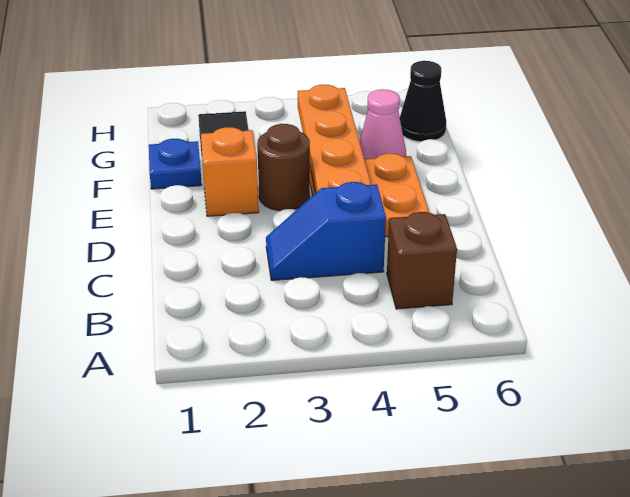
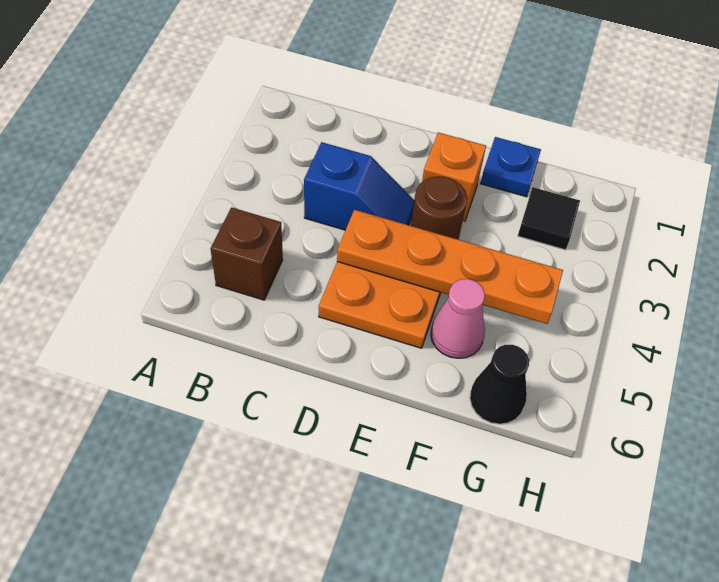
blue 1x2 slope [266,182,386,280] -> blue 1x2 slope turned to [304,142,414,230]

